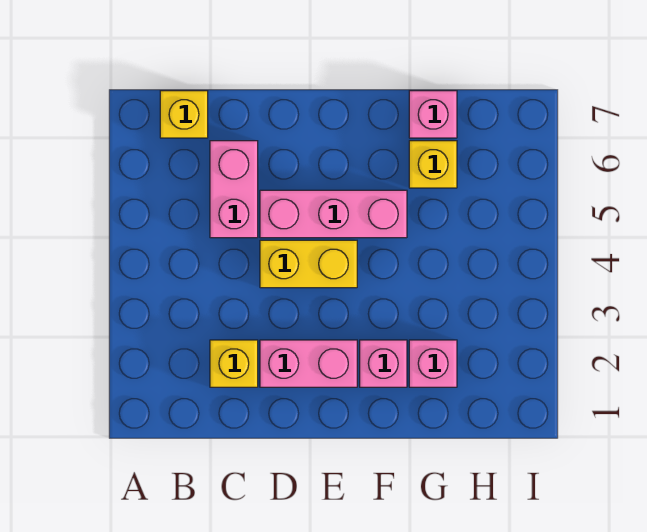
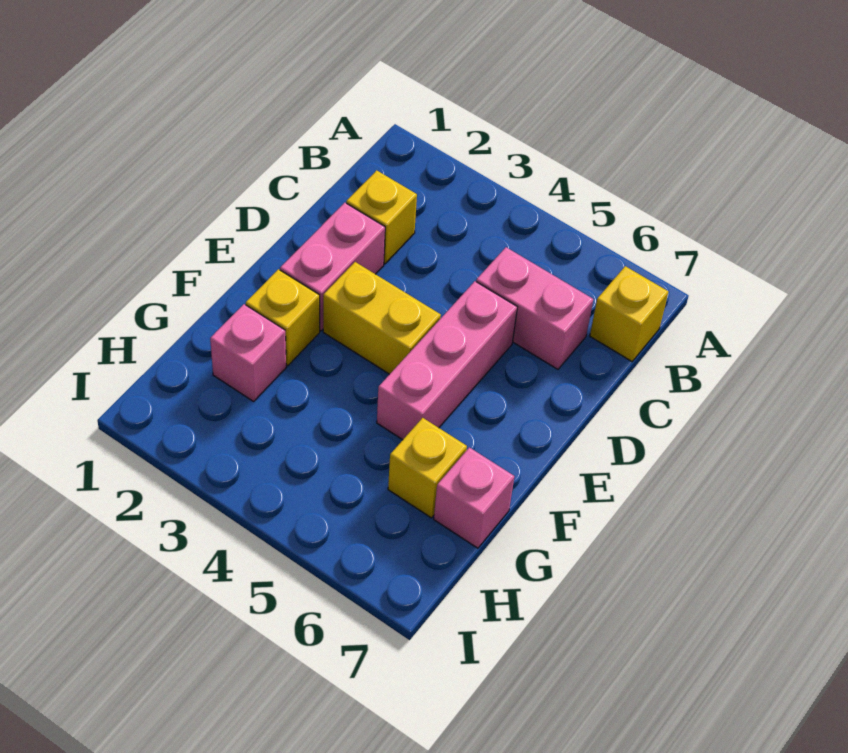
yellow 1x2 brick [260,240,357,288] -> yellow 1x2 brick turned to [323,262,441,374]
pink 1x1 brick [360,340,407,387] -> yellow 1x1 brick [246,269,320,366]

